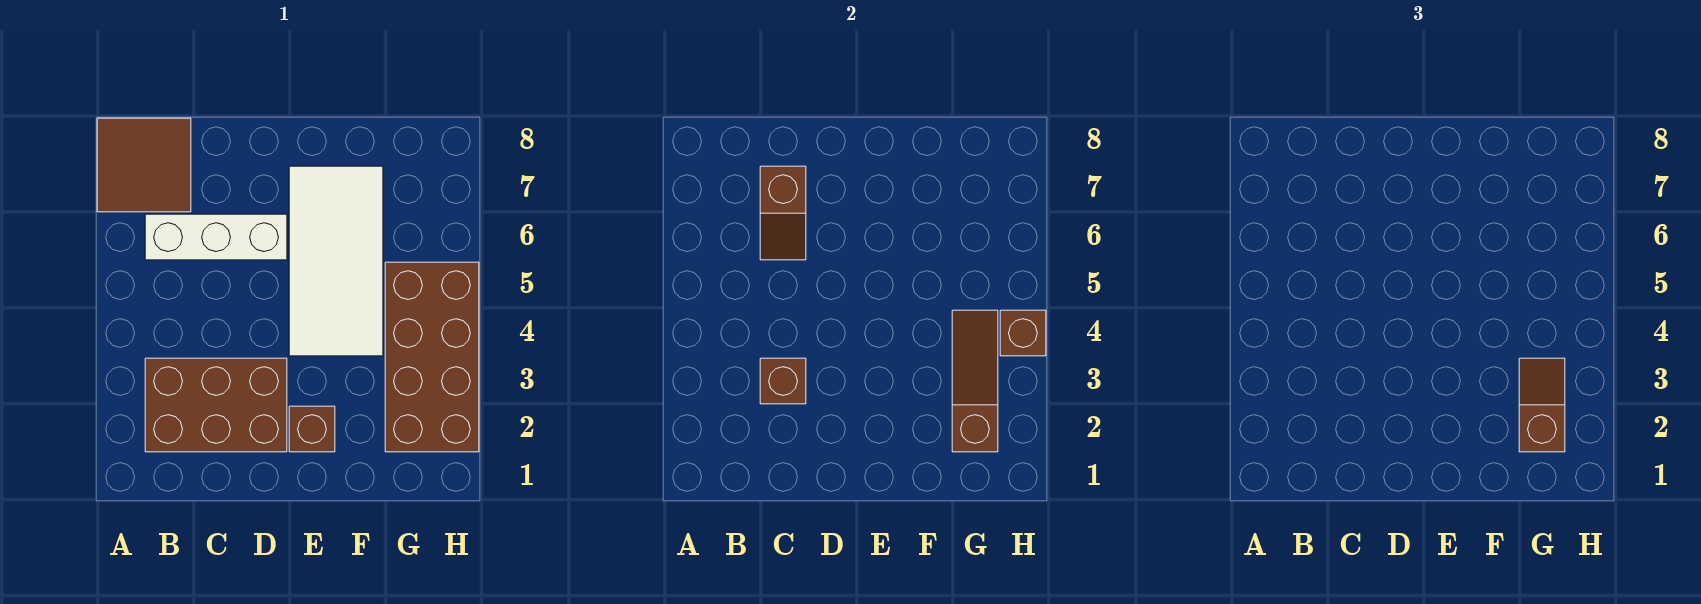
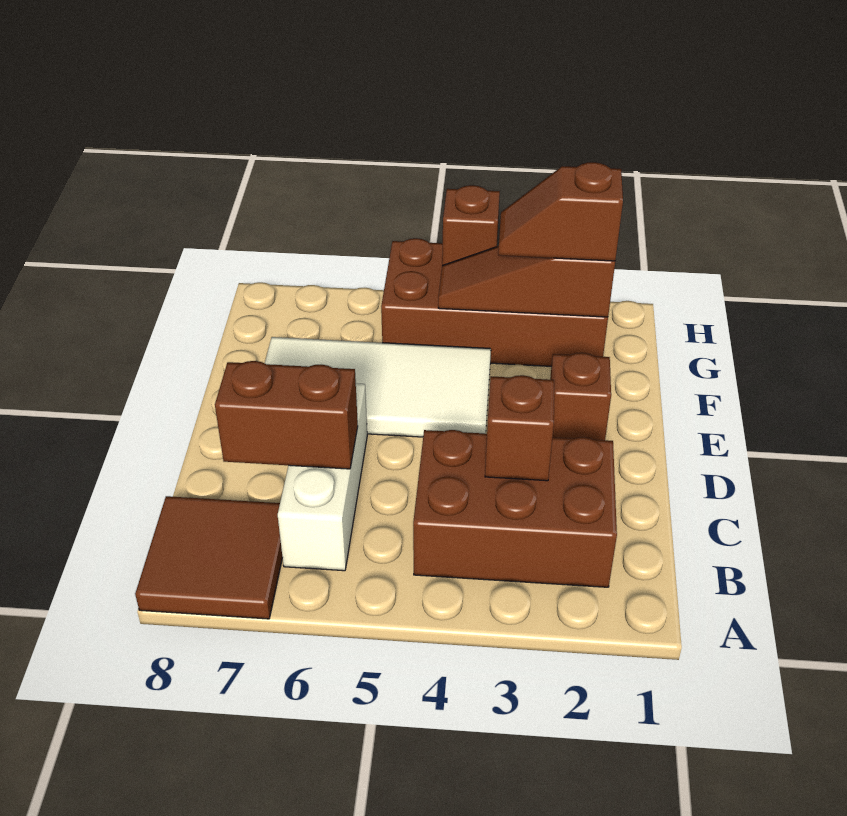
brown 2x3 brick [145,358,287,452] -> brown 2x3 brick turned to [413,430,617,587]
brown 1x2 slope [760,166,806,260] -> brown 1x2 brick [215,361,358,469]

